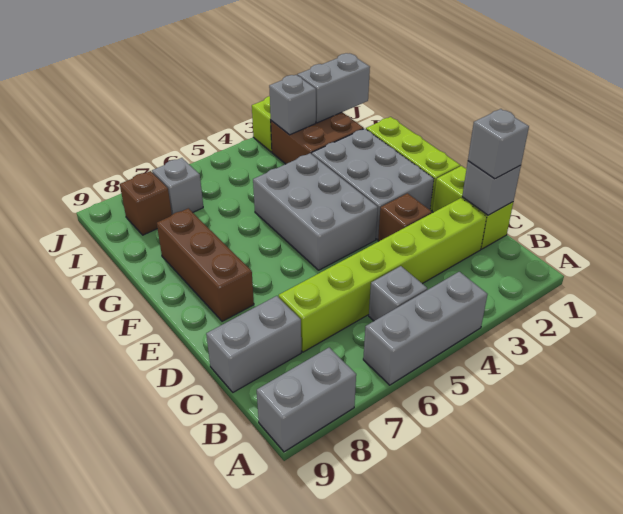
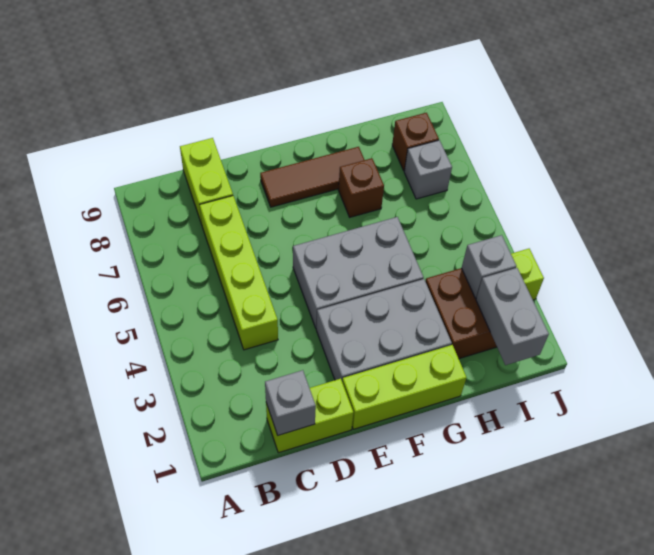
grey 1x3 brick [363,272,488,385] -> none
grey 1x2 brick [257,348,356,452] -> none
grey 1x1 brick [369,266,427,321] -> none
grey 1x1 brick [468,109,529,179] -> none
lime 1x6 brick [279,198,487,352] -> lime 1x4 brick [200,196,278,350]
grey 1x2 brick [206,296,301,392] -> lime 1x2 brick [180,138,233,224]
brown 1x1 brick [378,193,432,241] -> brown 1x1 brick moved to [338,158,384,217]
brown 1x3 brick [157,208,254,321] -> brown 1x3 tile [260,147,364,207]

